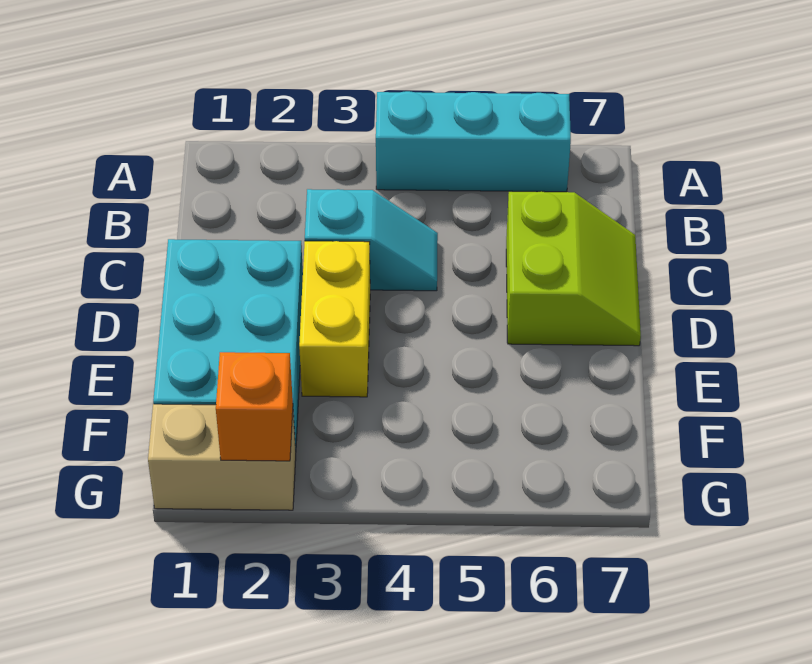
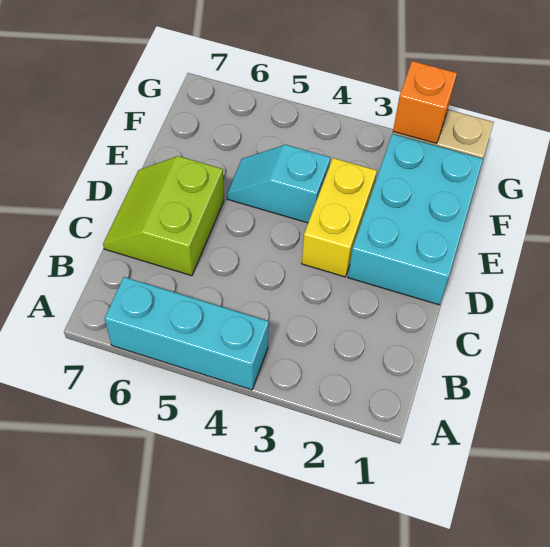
cyan 1x2 slope [305,189,438,291] -> cyan 1x2 slope moved to [227,145,330,223]

